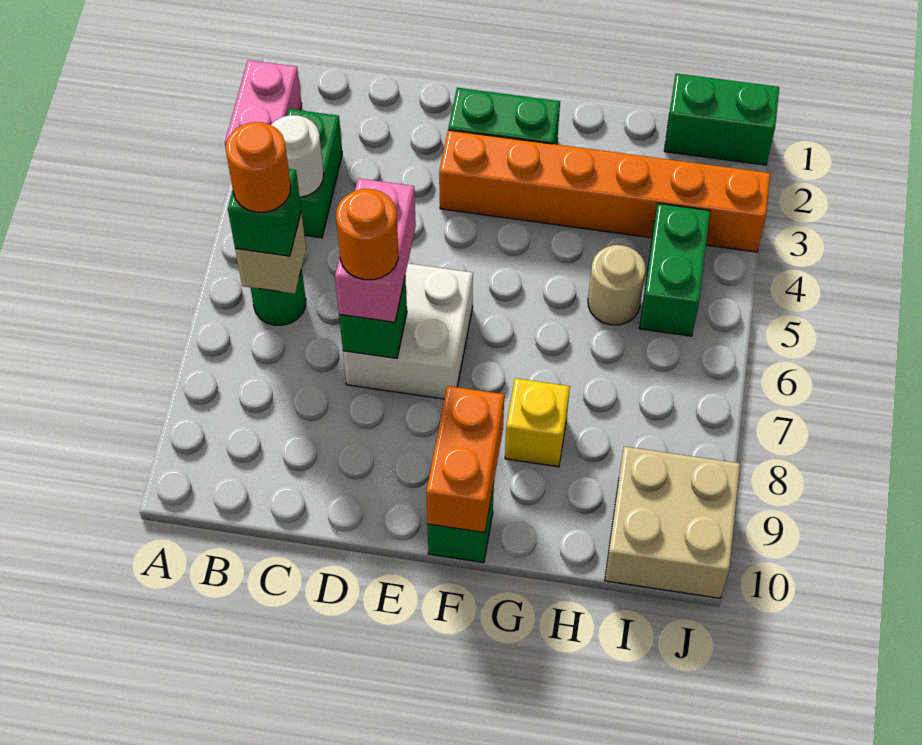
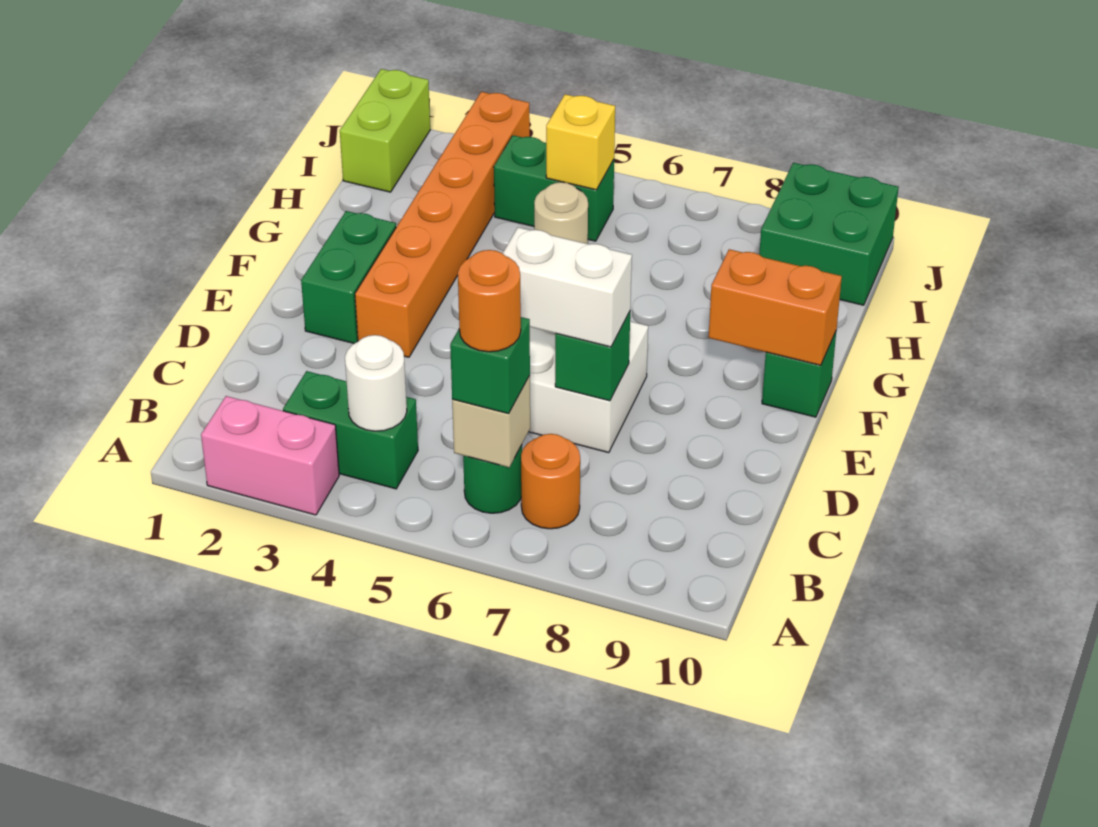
pink 1x2 brick [335,178,416,322] -> white 1x2 brick [502,227,632,347]
orange 1x1 round brick [336,189,398,280] -> orange 1x1 round brick moved to [521,434,580,529]
yellow 1x1 brick [505,378,570,467] -> yellow 1x1 brick moved to [546,94,615,190]
green 1x2 brick [664,74,779,165] -> lime 1x2 brick [340,69,430,192]
tan 2x2 brick [605,446,740,598] -> green 2x2 brick [759,163,898,305]

